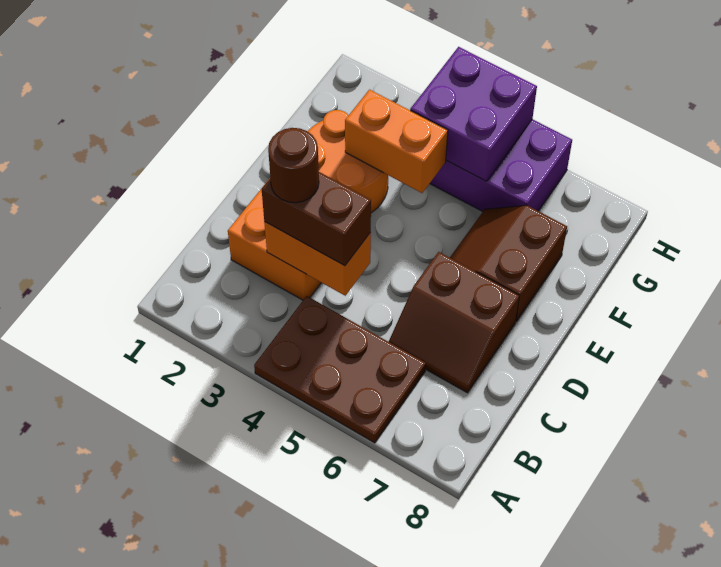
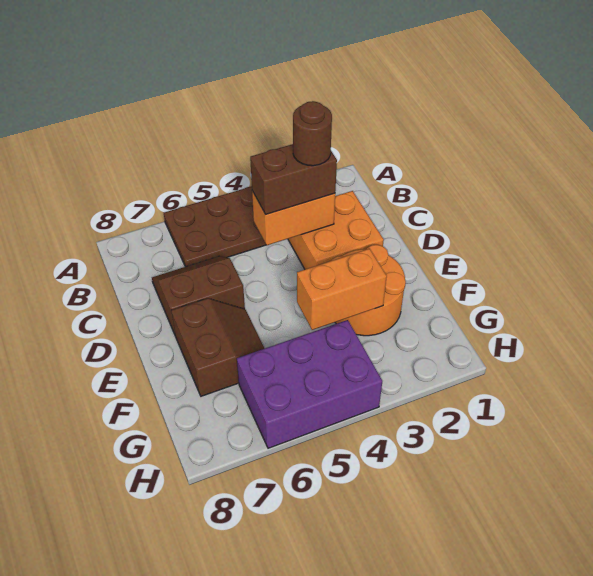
purple 2x2 brick [410,47,537,181] -> none

